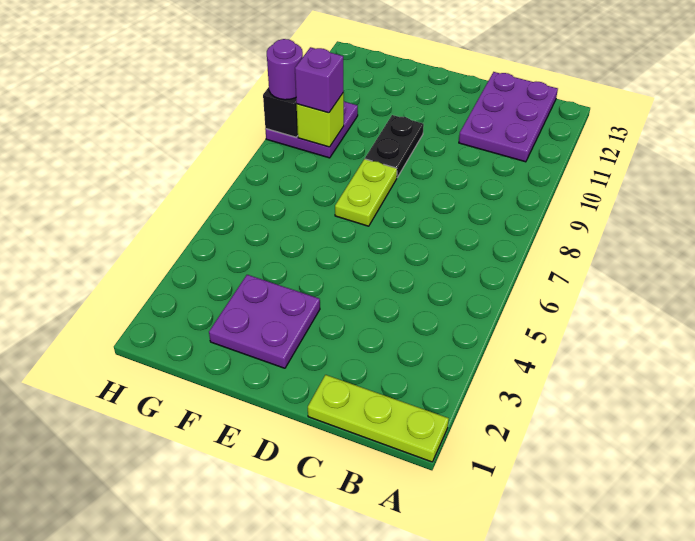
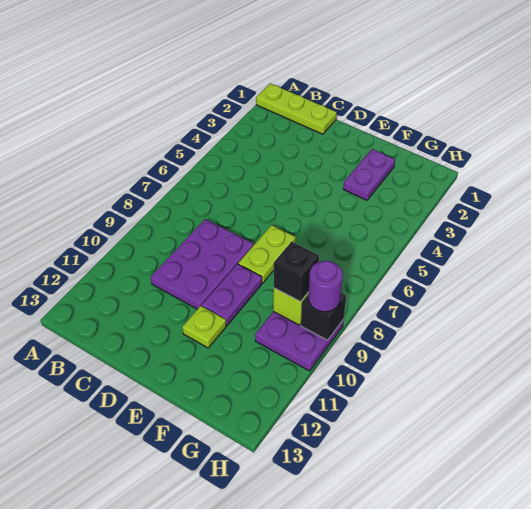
purple 2x3 plate [459,72,558,162] -> purple 2x3 plate moved to [151,219,254,309]
purple 2x2 plate [209,275,320,368] -> purple 1x2 plate [343,149,395,200]
black 1x2 plate [365,115,424,177] -> purple 1x2 plate [202,264,262,325]
none -> lime 1x1 plate [182,306,226,348]
purple 1x1 brick [295,47,343,113] -> black 1x1 brick [274,242,319,302]

